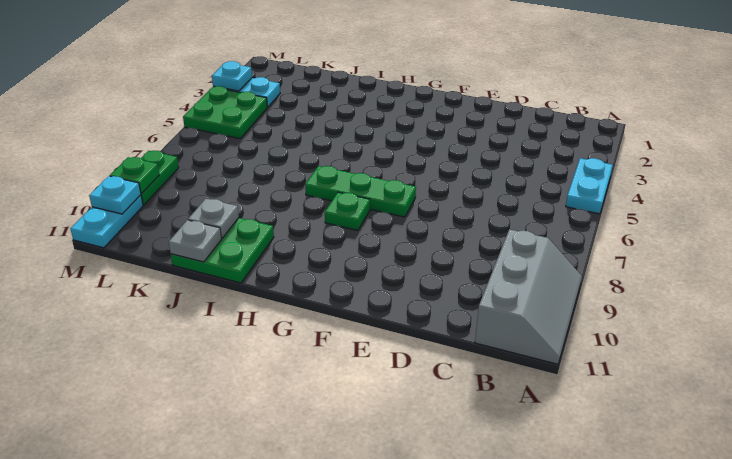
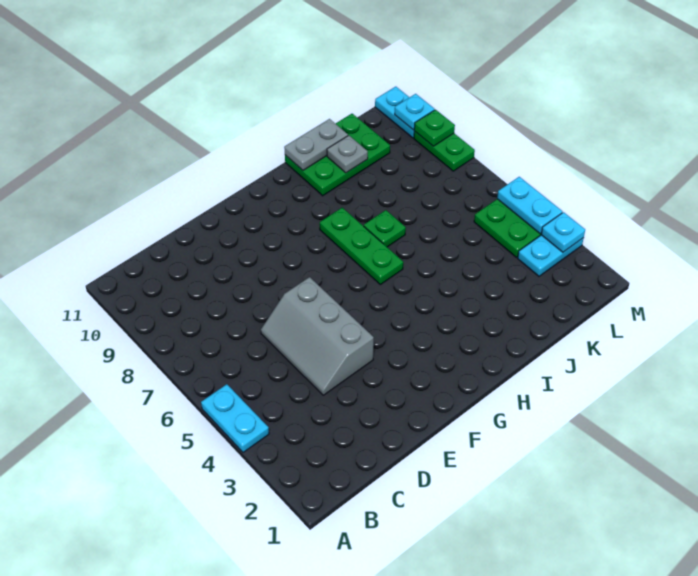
grey 2x3 slope [475,229,582,364] -> grey 2x3 slope moved to [261,277,374,395]
green 1x3 plate [305,166,416,217] -> green 1x3 plate turned to [320,208,403,285]
green 1x1 plate [325,192,370,230] -> green 1x1 plate moved to [364,210,406,247]
green 2x2 plate [171,218,274,283] -> green 2x3 plate [285,114,390,196]
grey 1x1 plate [169,220,221,262] -> grey 1x2 plate [284,119,348,170]
none -> cyan 1x2 plate [497,177,562,234]

